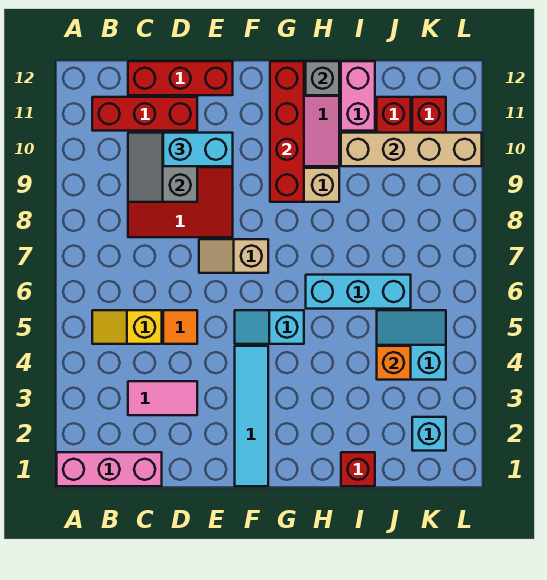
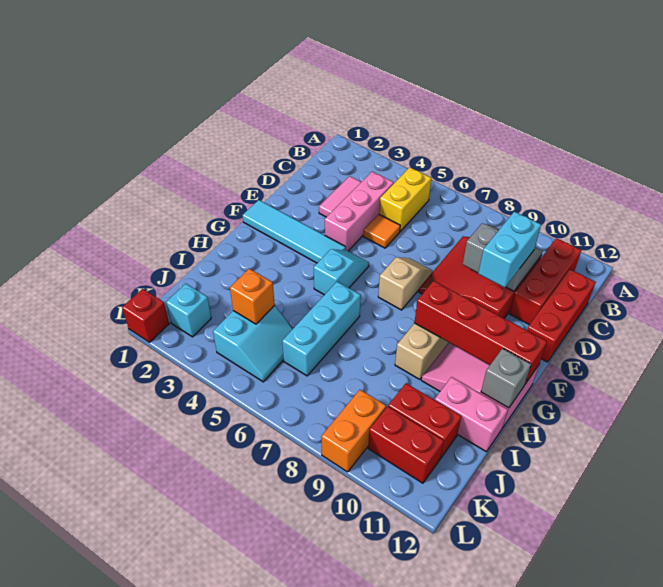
pink 1x3 brick [57,452,162,486] -> pink 1x3 brick moved to [325,172,394,251]
yellow 1x2 slope [92,310,162,344] -> yellow 1x2 brick [379,167,431,231]
red 1x1 brick [341,452,375,486] -> red 1x1 brick moved to [122,289,169,342]
tan 1x4 brick [341,133,482,166] -> none
none -> orange 1x2 brick [321,390,386,472]

